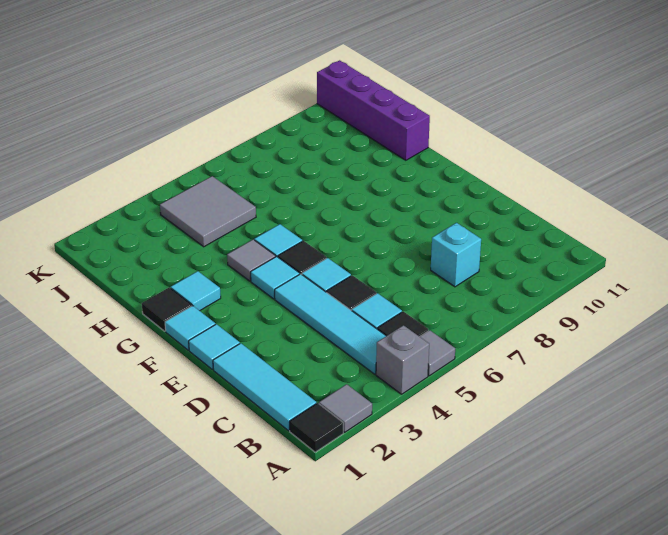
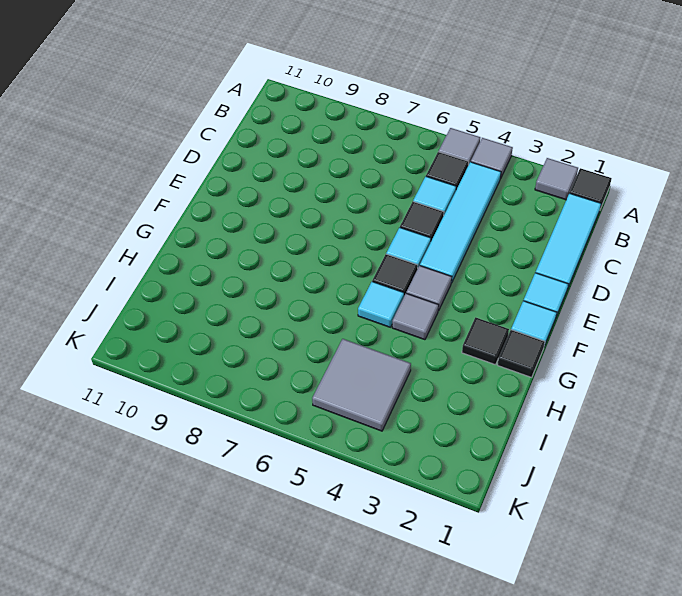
grey 1x1 brick [376,325,429,394] -> grey 1x1 tile [471,138,513,179]
cyan 1x1 brick [431,223,481,287] -> none
cyan 1x1 tile [251,256,300,299] -> grey 1x1 tile [406,266,452,311]
cyan 1x1 tile [171,271,221,311] -> black 1x1 tile [462,317,509,365]
purple 1x4 brick [317,60,430,160] -> none

